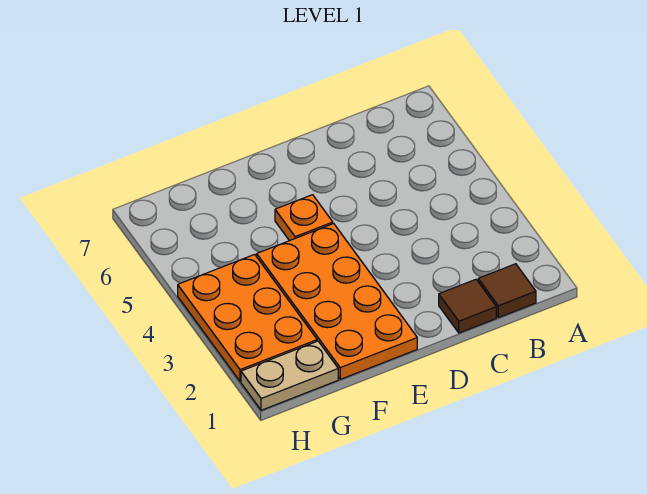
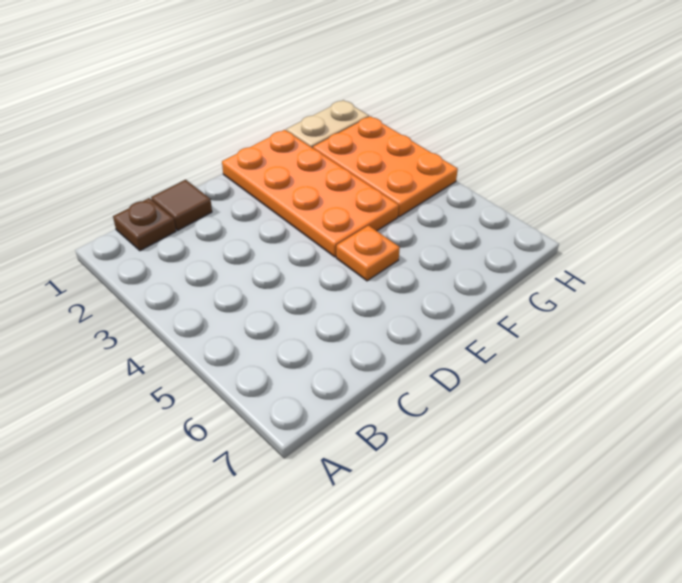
brown 1x1 tile [478,264,536,318] -> brown 1x1 plate [113,198,176,251]

